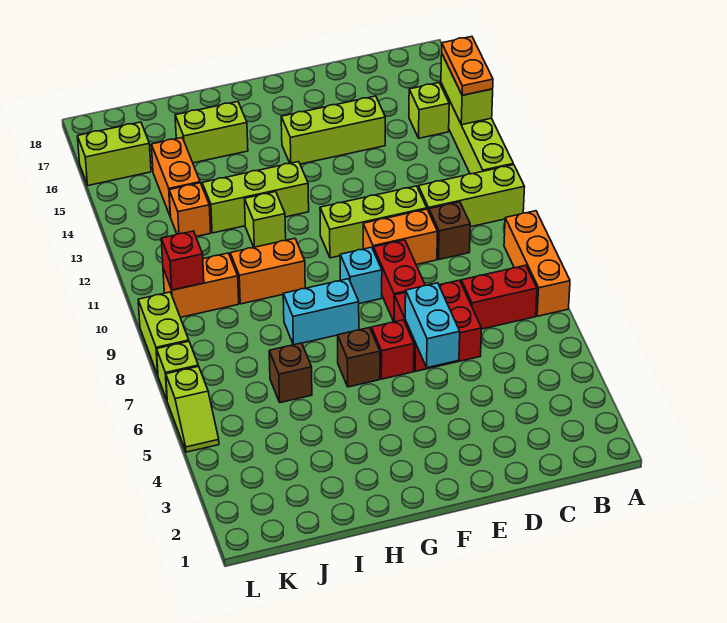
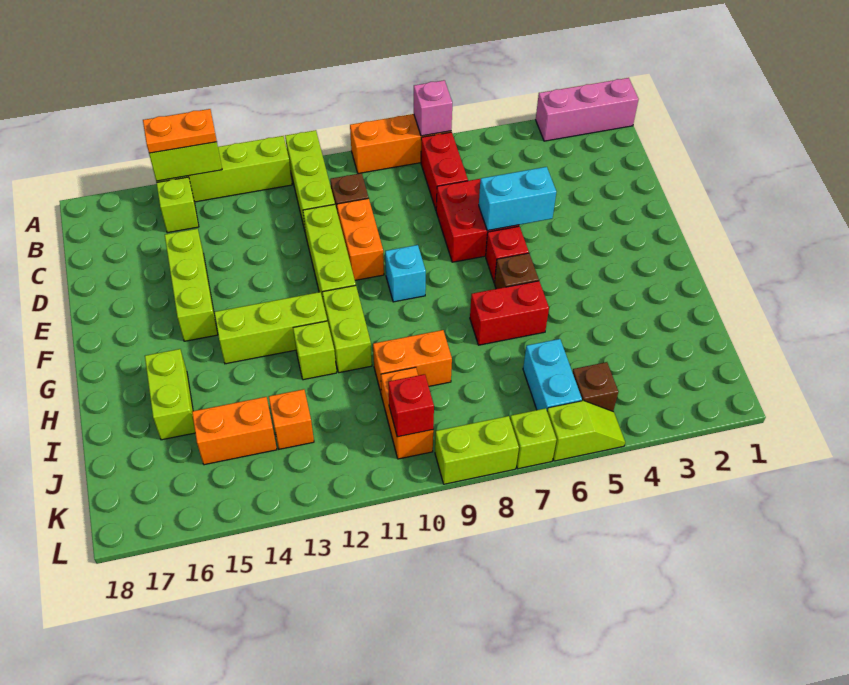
none -> pink 1x3 brick [536,78,639,141]
none -> pink 1x1 brick [414,80,452,136]
red 1x2 brick [374,240,425,321] -> red 1x2 brick moved to [470,281,549,345]
cyan 1x2 brick [283,279,359,345] -> cyan 1x2 brick moved to [523,339,582,410]
lime 1x3 brick [202,162,309,233] -> lime 1x3 brick turned to [214,292,327,364]
orange 1x2 brick [230,238,305,304] -> orange 1x2 brick turned to [373,330,452,396]
brown 1x1 brick [269,343,312,403] -> brown 1x1 brick moved to [572,362,618,411]
lime 1x2 brick [77,122,151,185] -> lime 1x2 brick moved to [322,285,372,373]

